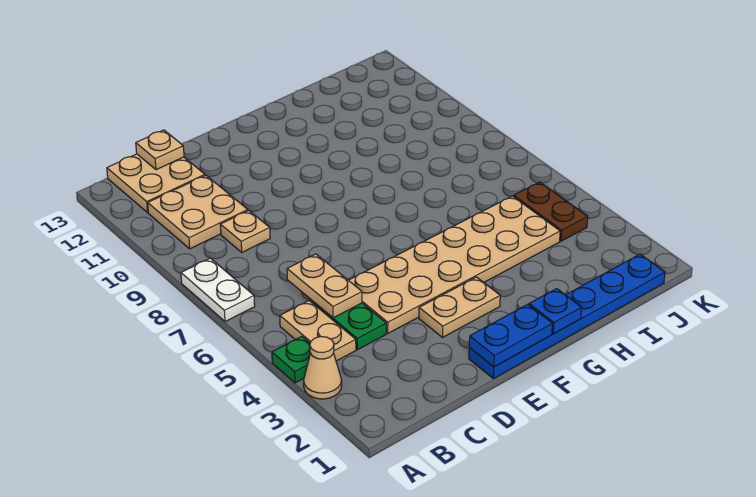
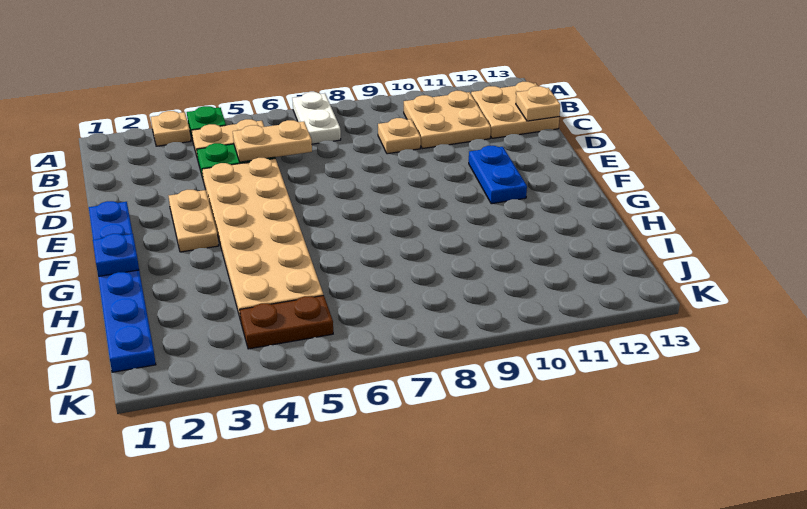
tan 1x1 cone [304,337,342,399] -> tan 1x1 plate [151,111,191,146]
white 1x2 plate [181,258,255,322] -> white 1x2 plate turned to [292,92,341,144]
blue 1x2 plate [469,304,552,367] -> blue 1x2 plate moved to [469,146,527,204]

